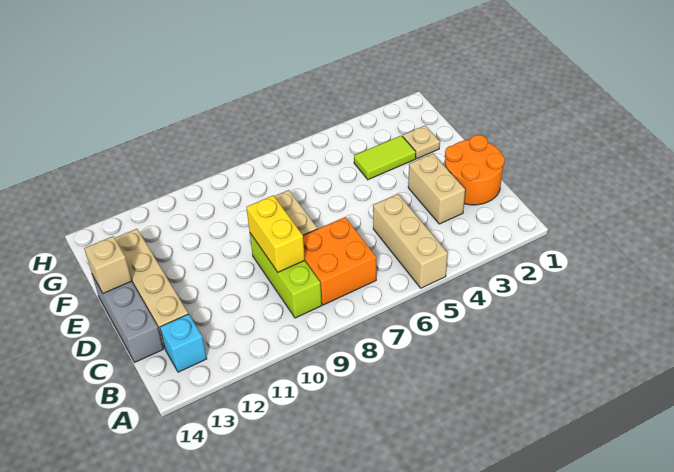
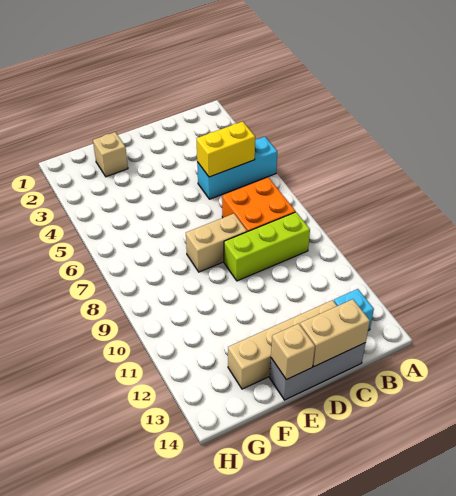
tan 1x3 brick [373,194,448,288] -> cyan 1x3 brick [197,137,277,199]
orange 2x2 round brick [445,135,505,205] -> none
tan 1x2 brick [408,153,465,224] -> tan 1x2 brick moved to [300,299,370,367]
yellow 1x2 brick [246,195,305,272] -> yellow 1x2 brick moved to [197,121,255,177]
tan 1x1 plate [403,126,440,159] -> tan 1x1 brick [93,132,128,177]
lime 1x2 tile [354,135,416,180] -> none

